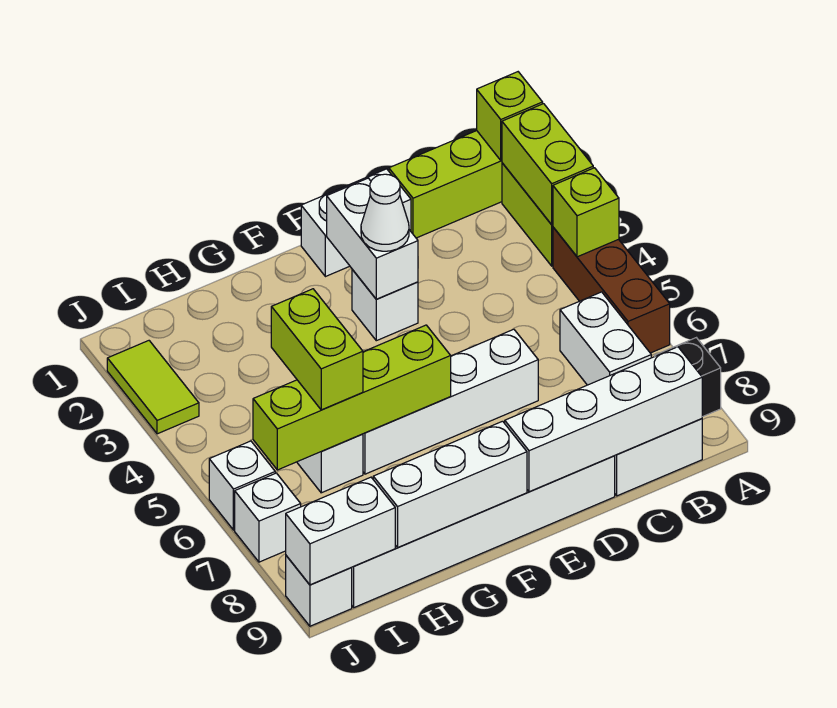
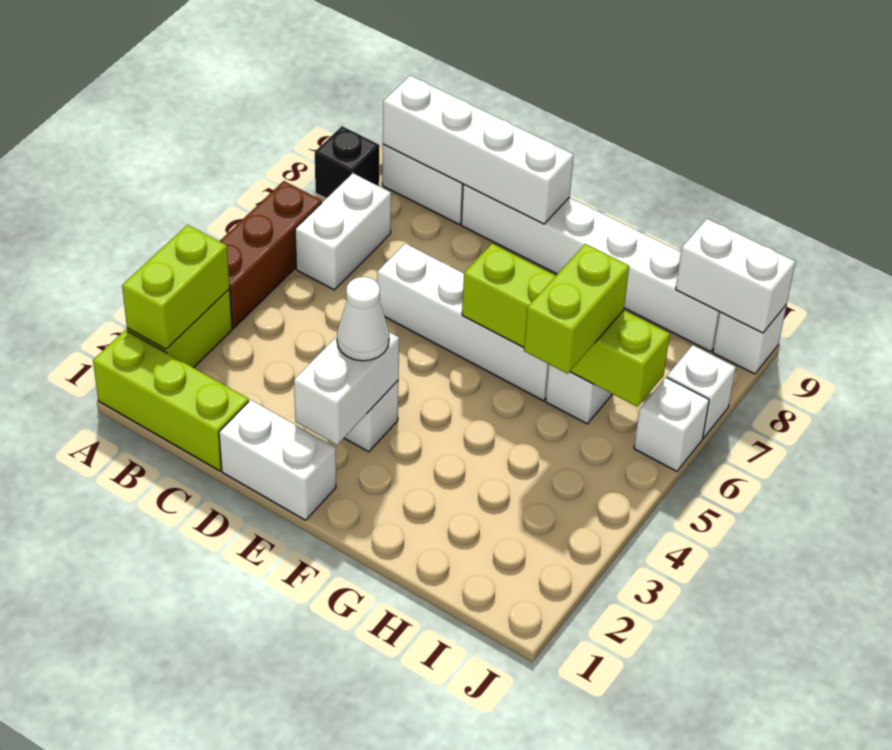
lime 1x1 brick [477,72,543,161] -> none
lime 1x1 brick [553,168,619,257] -> none
white 1x3 brick [373,421,527,547] -> none
lime 1x2 tile [107,341,199,434] -> none

